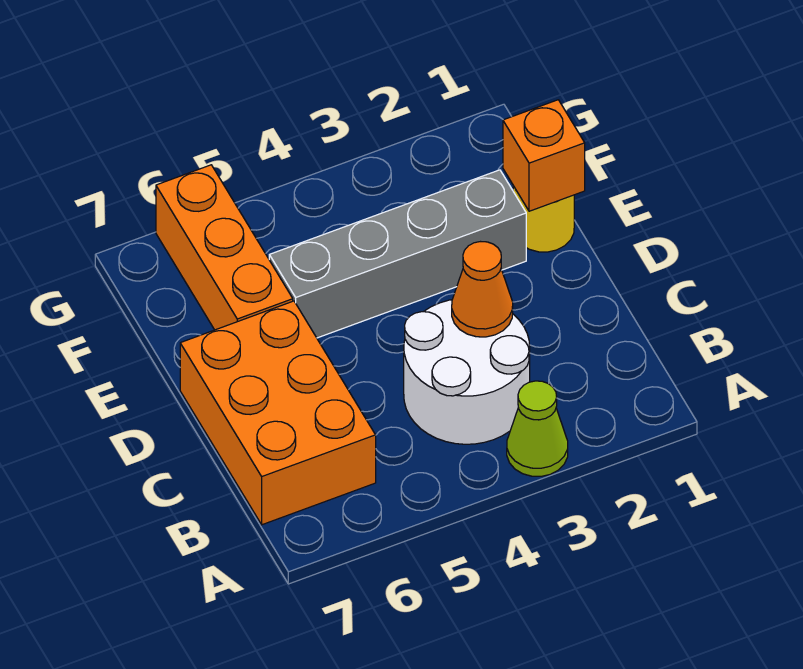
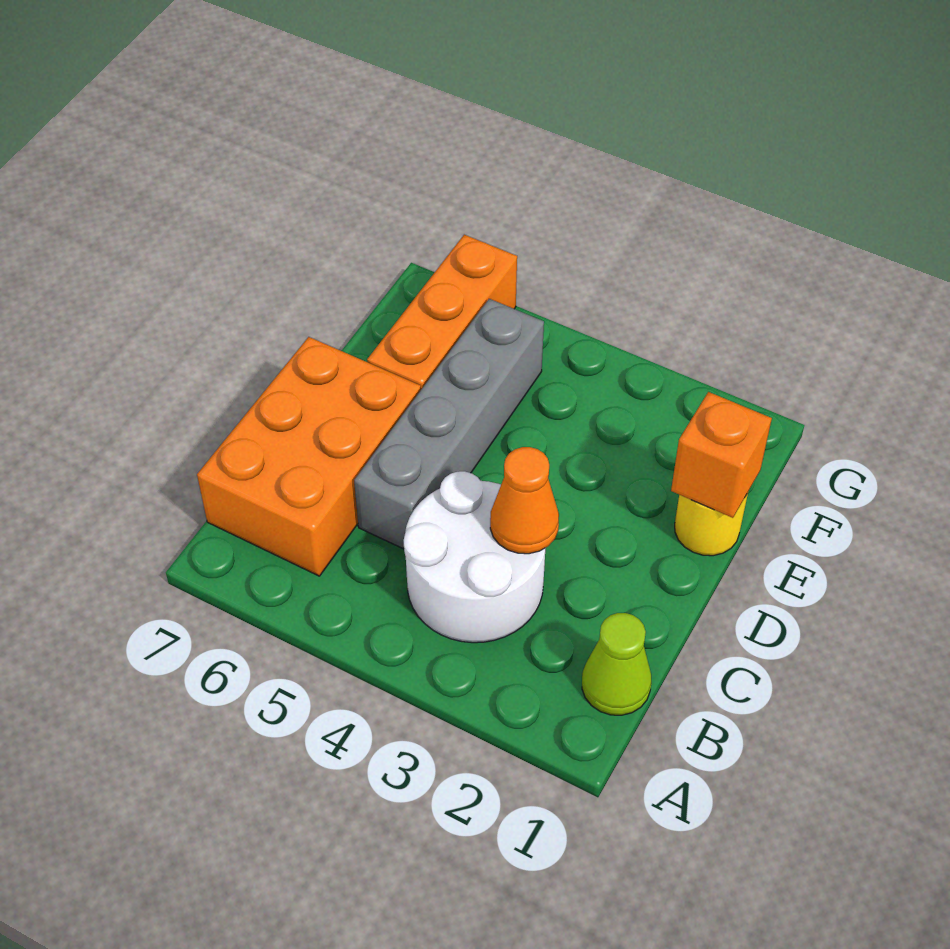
lime 1x1 cone [507,381,568,476] -> lime 1x1 cone moved to [582,613,651,715]
grey 1x4 brick [269,170,526,338] -> grey 1x4 brick turned to [354,299,544,549]

